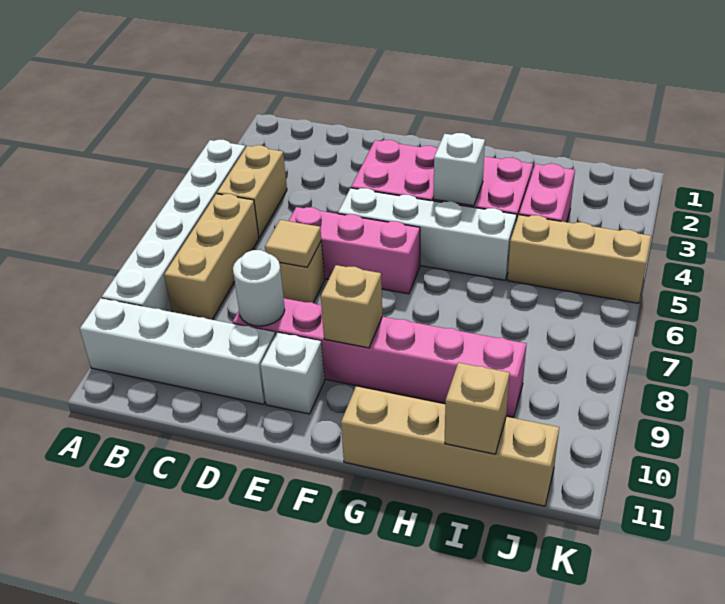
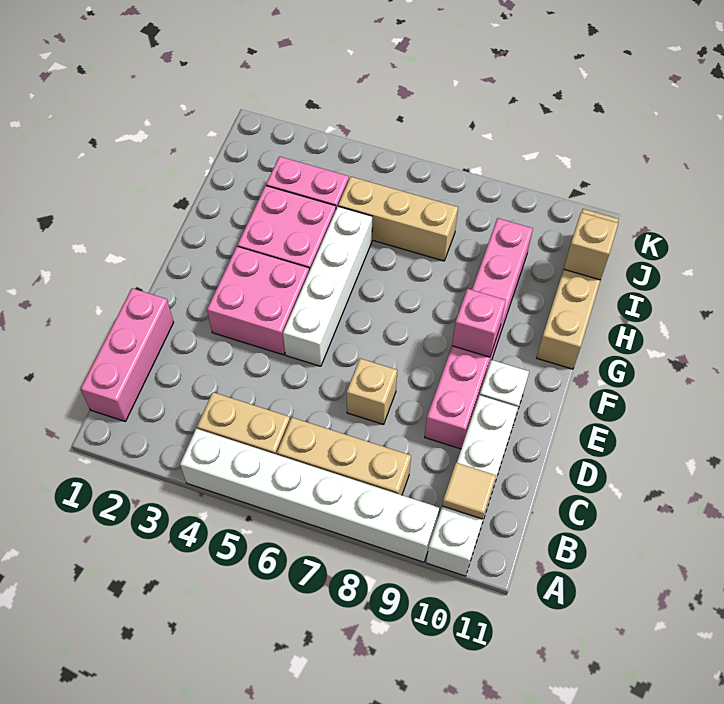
pink 1x3 brick [289,207,420,294] -> pink 1x3 brick moved to [80,288,174,421]
tan 1x1 tile [265,220,321,267] -> tan 1x1 tile moved to [442,463,496,519]
white 1x1 round brick [233,250,285,326] -> none
tan 1x1 brick [321,265,382,348] -> pink 1x1 brick [452,289,506,357]
white 1x1 brick [434,133,485,206] -> none
tan 1x3 brick [507,215,651,303] -> tan 1x3 brick turned to [338,177,458,261]

